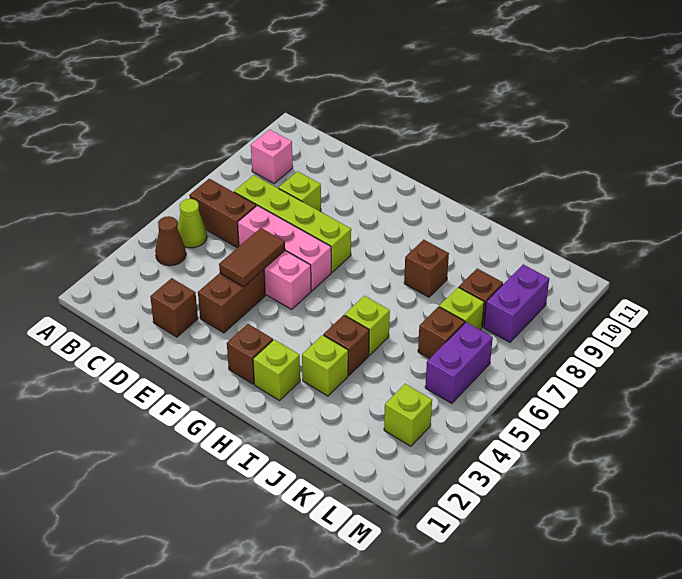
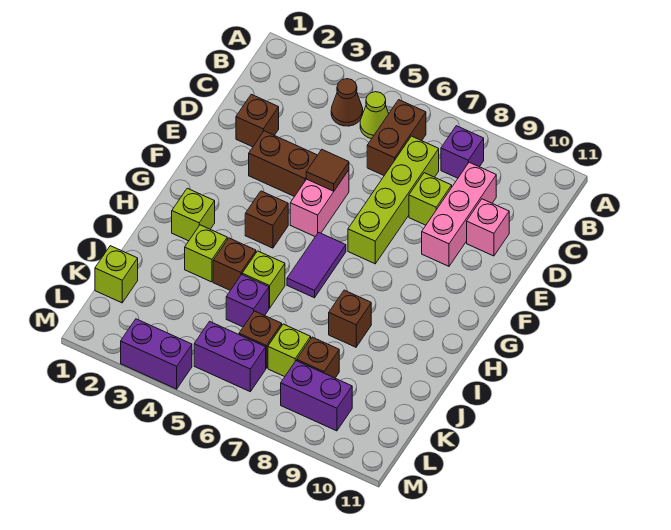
none -> purple 1x1 brick [441,126,484,178]
pink 1x1 brick [251,130,293,183] -> pink 1x1 brick moved to [467,199,509,256]
pink 1x3 brick [238,205,331,291] -> pink 1x3 brick moved to [422,162,496,266]
brown 1x2 tile [219,228,285,286] -> brown 1x1 tile [306,150,349,191]
brown 1x1 brick [227,324,273,384] -> brown 1x1 brick moved to [245,191,288,248]
none -> purple 1x2 tile [287,232,346,298]
none -> purple 1x1 brick [226,275,269,327]
lime 1x1 brick [384,384,432,446] -> lime 1x1 brick moved to [95,246,138,303]
none -> purple 1x2 brick [121,319,192,389]

